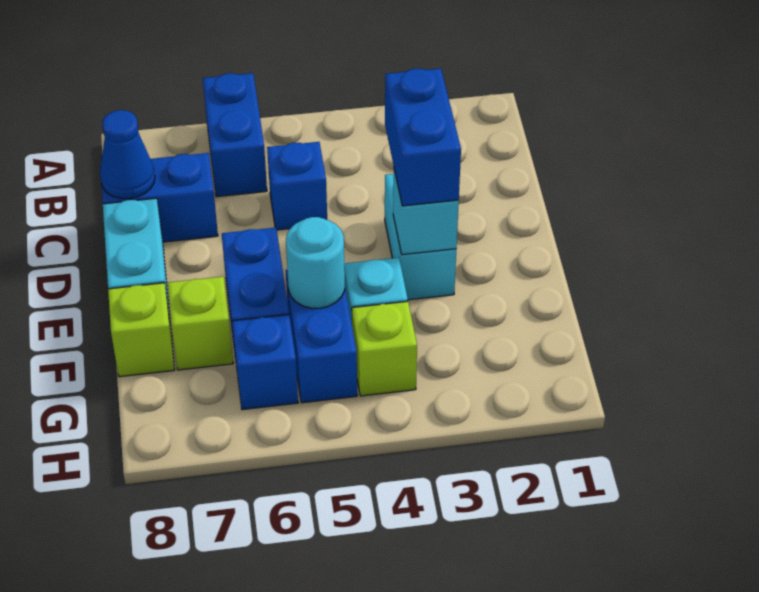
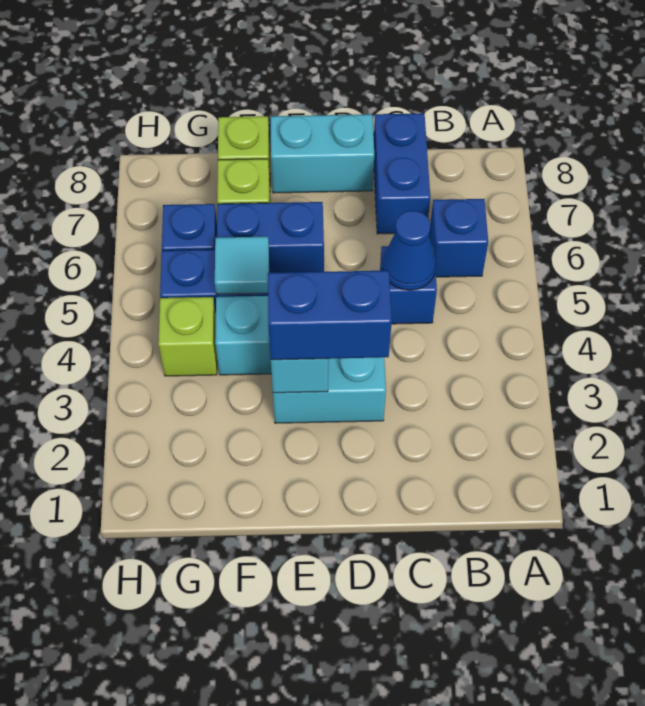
blue 1x2 brick [203,73,267,197] -> blue 1x1 brick [429,199,488,277]
blue 1x1 cone [100,110,155,199] -> blue 1x1 cone moved to [383,210,436,290]
cyan 1x1 round brick [286,217,345,308] -> cyan 1x1 tile [215,237,269,294]

